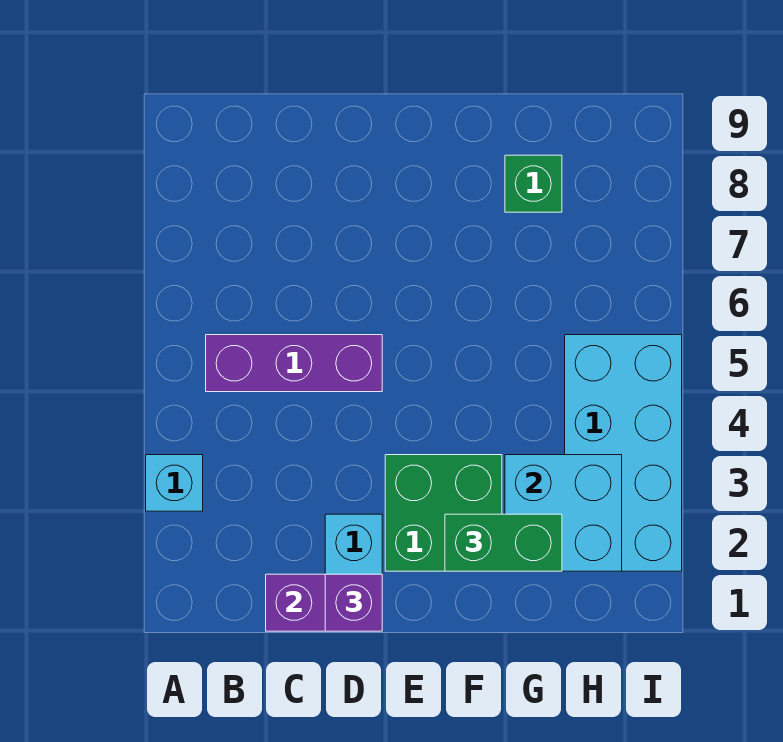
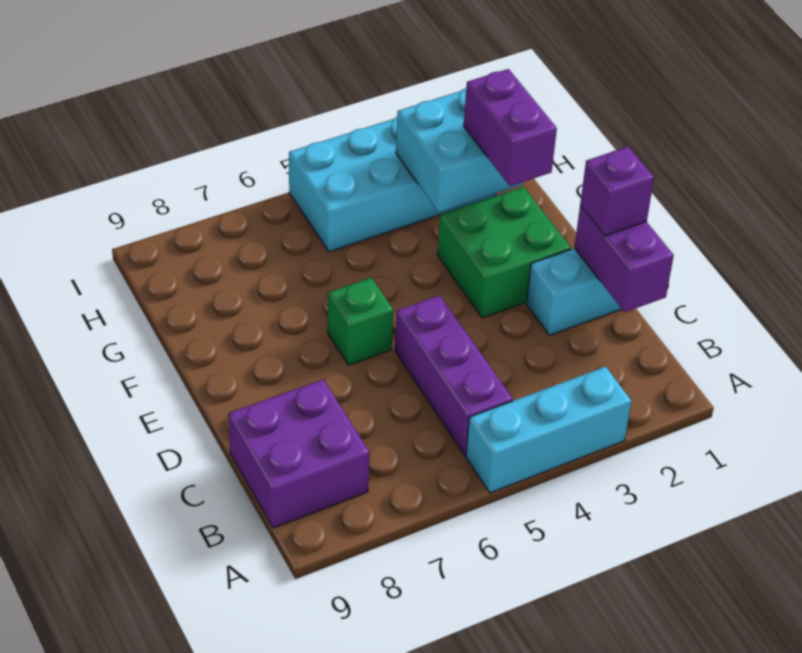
cyan 1x1 brick [146,455,203,511] -> cyan 1x3 brick [466,366,632,493]
none -> purple 2x2 brick [228,379,369,528]
green 1x2 brick [445,514,562,571] -> purple 1x2 brick [464,69,557,186]
green 1x1 brick [505,155,562,212] -> green 1x1 brick moved to [328,278,393,365]

